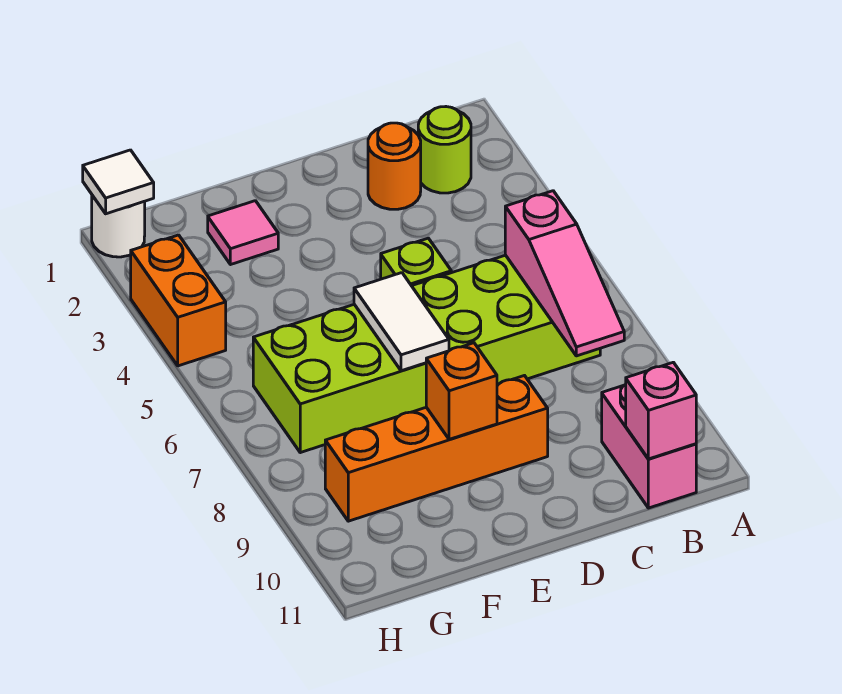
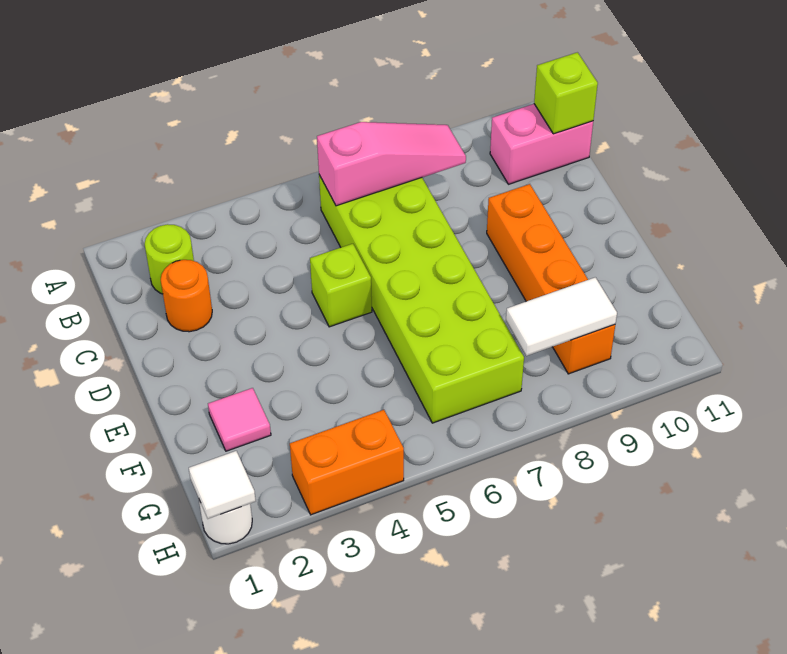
pink 1x1 brick [626,362,696,459] -> lime 1x1 brick [534,52,598,134]
white 1x2 tile [354,273,449,371] -> white 1x2 tile moved to [506,277,617,356]
orange 1x1 brick [426,343,497,439] -> none

